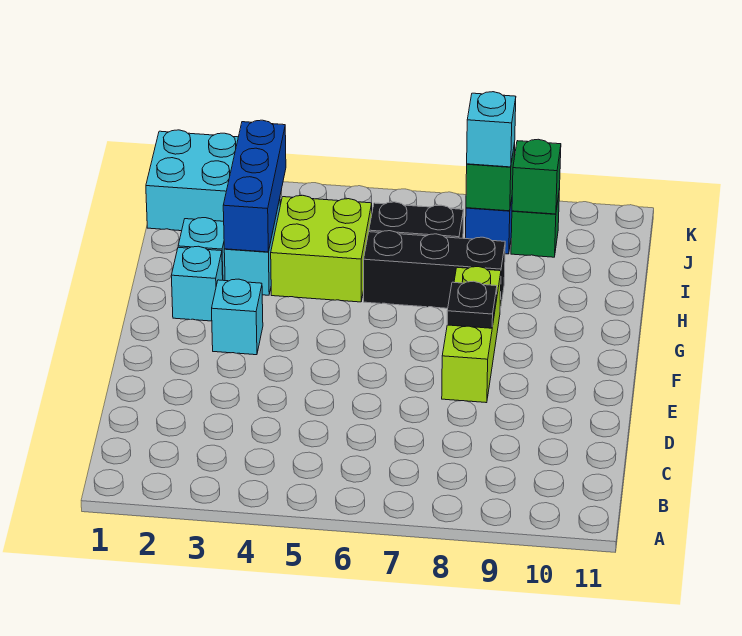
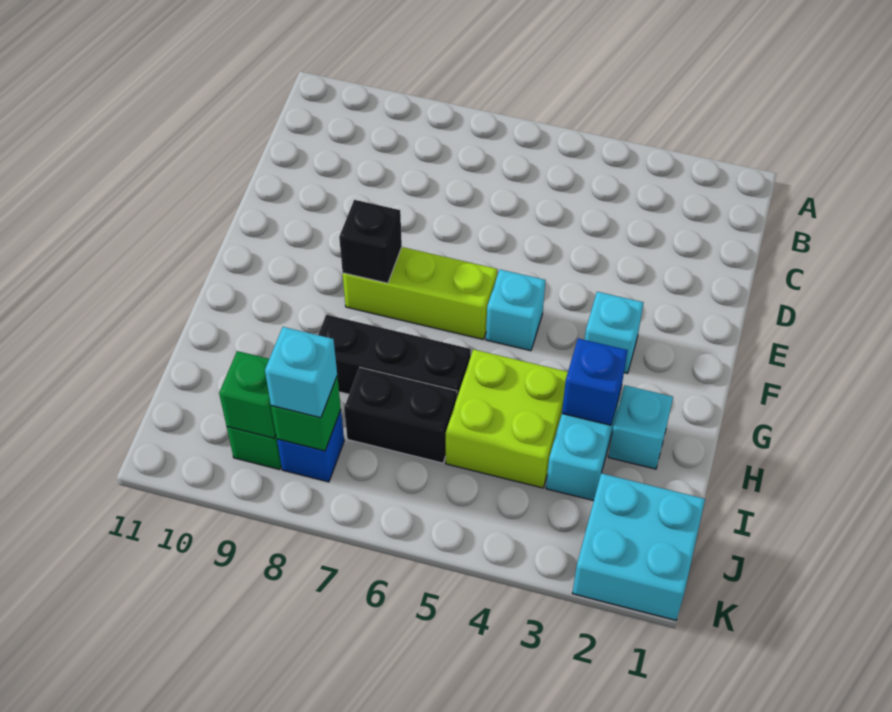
lime 1x3 brick [442,267,501,403] -> lime 1x3 brick turned to [343,247,497,339]
black 1x1 plate [447,281,497,328] -> black 1x1 brick [339,200,402,283]
cyan 1x1 brick [171,246,223,321] -> cyan 1x1 brick moved to [486,270,546,351]
blue 1x3 brick [223,120,286,252] -> blue 1x1 brick [562,338,628,425]

